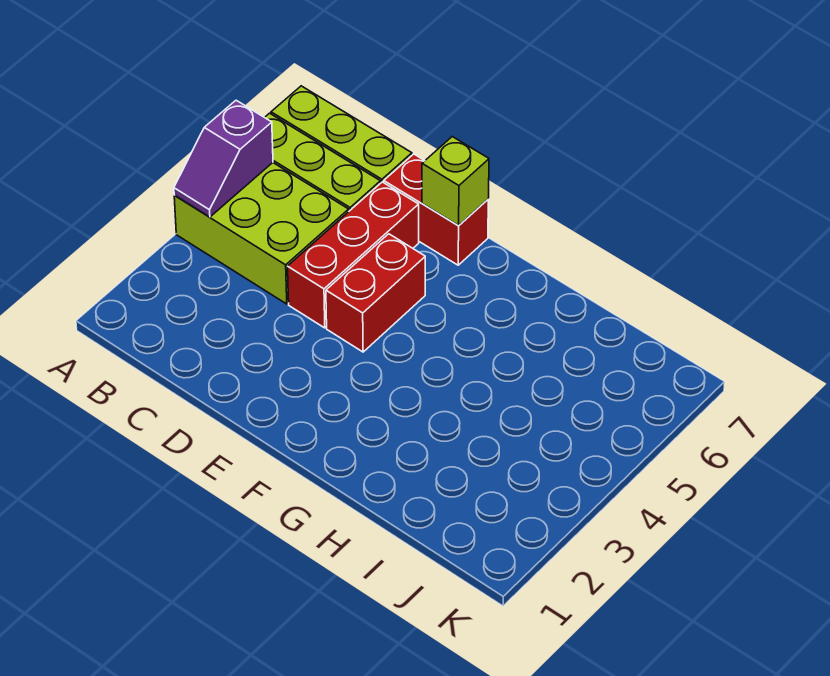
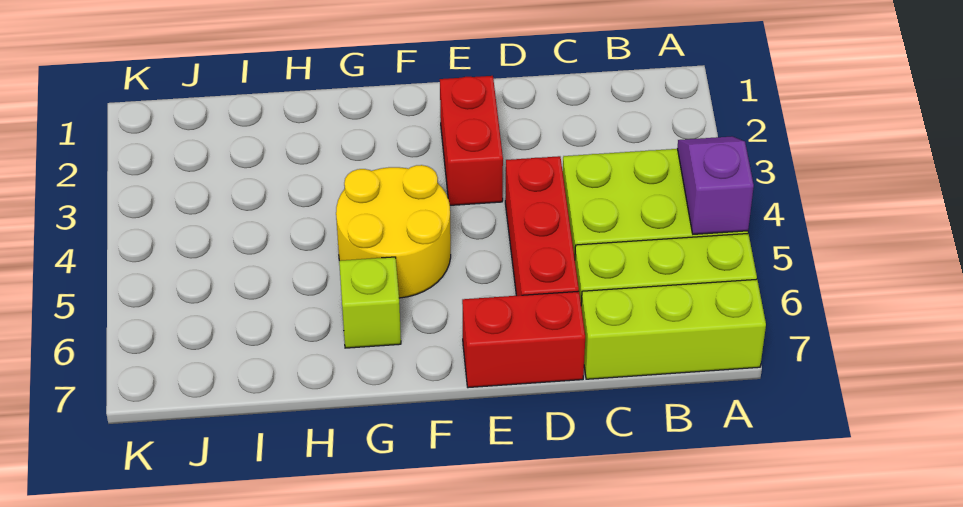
red 1x2 brick [326,234,425,352] -> red 1x2 brick moved to [440,76,503,205]
lime 1x1 brick [422,137,489,225] -> lime 1x1 brick moved to [339,257,401,348]
none -> yellow 2x2 round brick [336,165,451,298]

